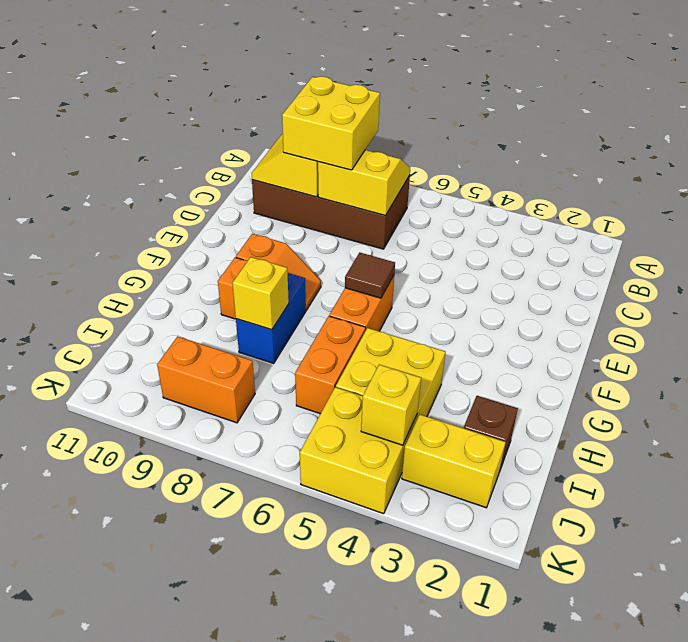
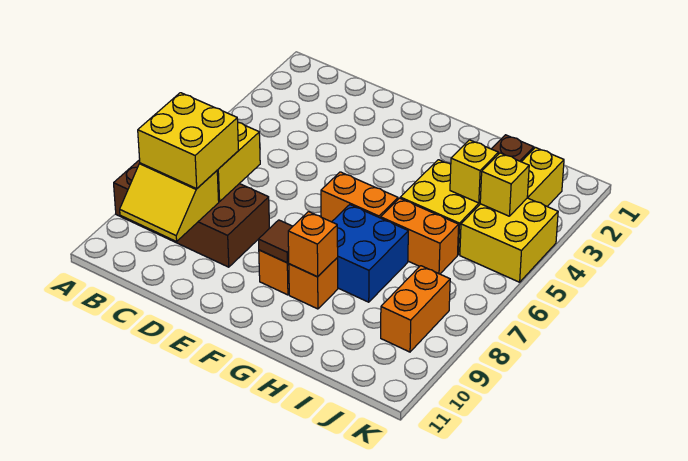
brown 2x4 brick [252,175,410,249] -> brown 2x4 brick turned to [114,160,269,267]
brown 1x1 tile [345,253,395,298] -> brown 1x1 tile moved to [258,220,293,263]
blue 1x2 brick [236,273,306,363] -> blue 2x2 brick [332,205,408,302]
none -> orange 1x1 brick [288,212,338,277]
yellow 1x1 brick [233,257,289,330] -> yellow 1x1 brick moved to [450,140,498,203]

